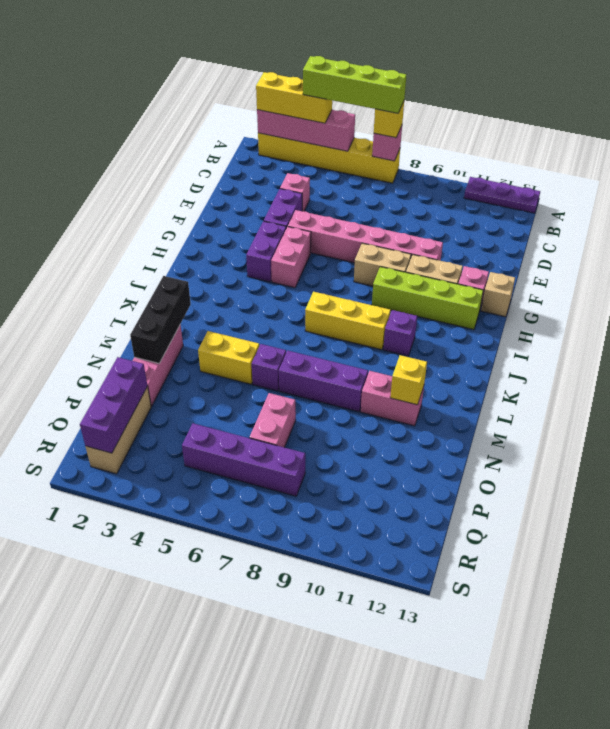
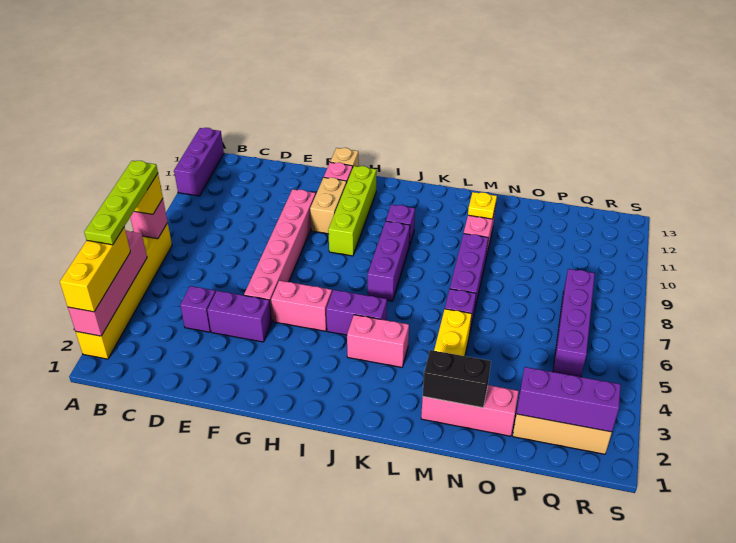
lime 1x4 brick [303,56,406,113] -> lime 1x4 plate [84,161,158,245]
purple 1x3 plate [464,177,540,213] -> purple 1x3 brick [174,128,224,196]
pink 1x1 brick [280,173,310,211] -> purple 1x1 brick [180,286,216,332]
purple 1x2 brick [246,221,286,282] -> purple 1x2 brick moved to [326,290,387,335]
tan 1x2 brick [354,243,411,286] -> none
yellow 1x3 brick [305,292,391,350] -> purple 1x3 brick [368,221,410,301]
black 1x3 brick [130,276,191,363] -> black 1x2 brick [423,350,491,408]
yellow 1x1 brick [390,355,427,405] -> yellow 1x1 plate [468,192,497,219]
pink 1x2 brick [250,393,296,447] -> pink 1x2 brick moved to [347,315,409,367]

